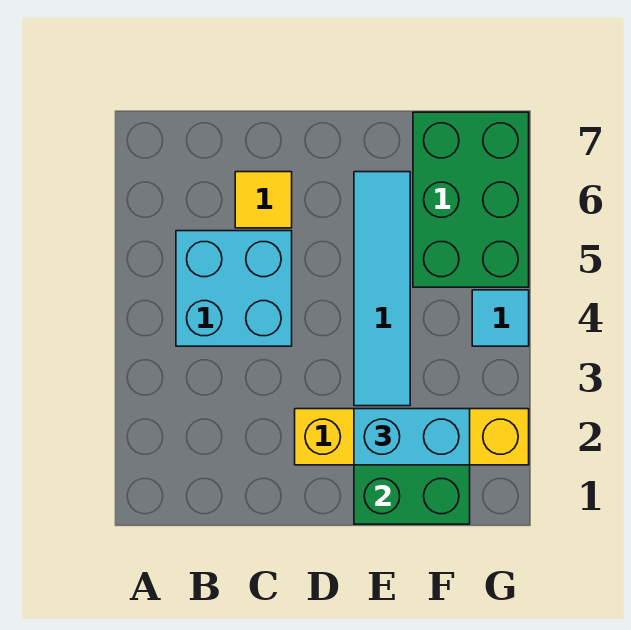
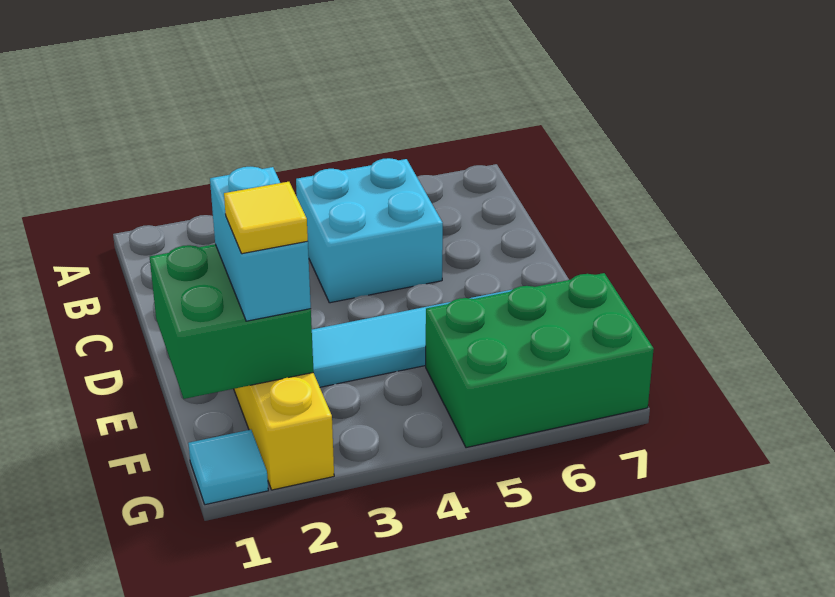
yellow 1x1 tile [235,172,292,228] -> yellow 1x1 tile moved to [224,182,308,254]
cyan 1x1 tile [472,290,529,346] -> cyan 1x1 tile moved to [188,430,268,505]

